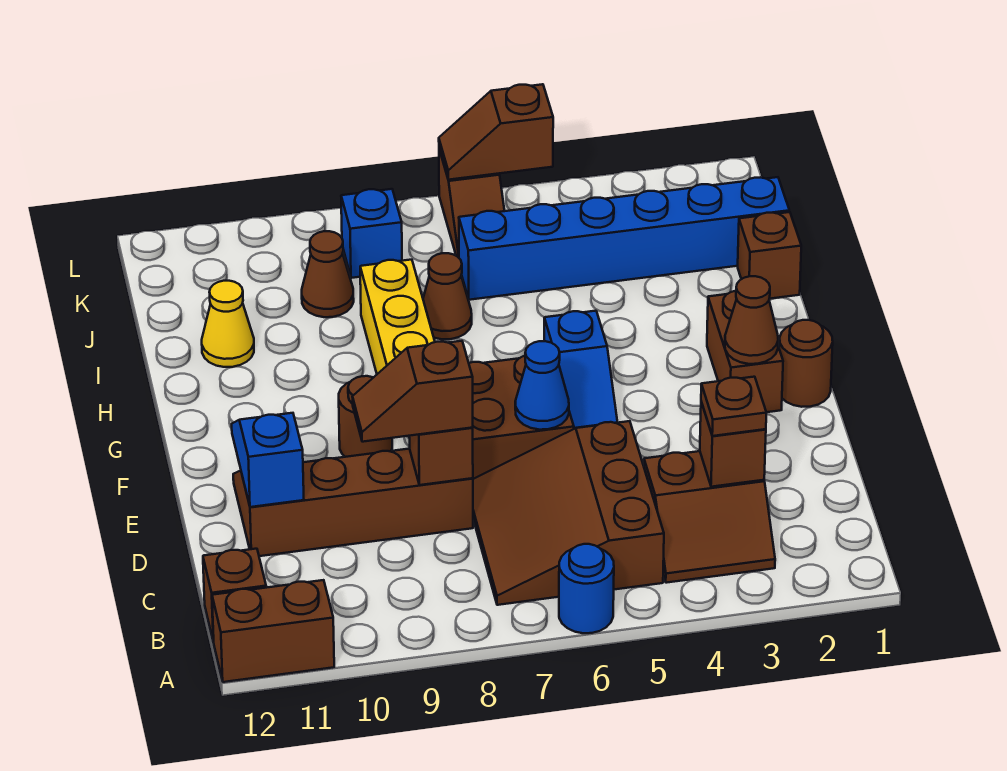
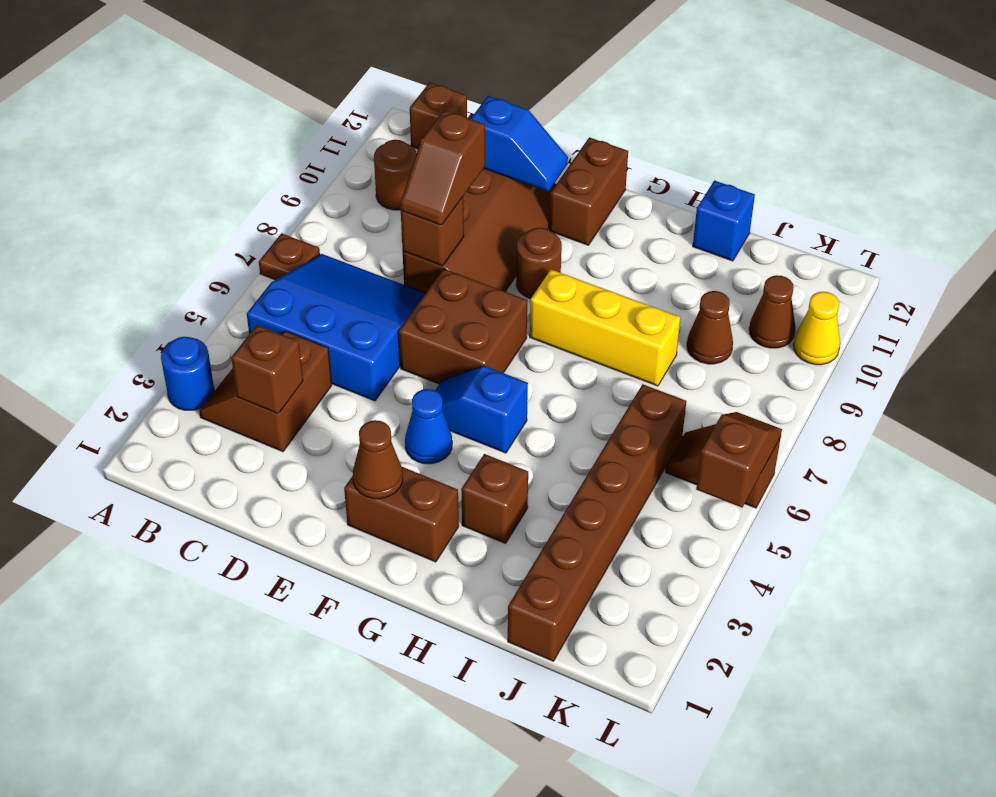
blue 1x1 round brick [559,544,614,633] -> blue 1x1 round brick moved to [161,337,214,410]
brown 1x2 brick [212,580,334,682] -> brown 1x2 brick moved to [549,137,628,245]
brown 3x3 slope [473,421,664,605] -> blue 3x3 slope [247,254,426,401]
brown 1x1 plate [701,377,766,436] -> brown 1x1 plate moved to [259,233,320,280]
brown 1x2 slope [353,341,473,442] -> brown 1x2 slope turned to [400,110,485,225]
blue 1x1 cone [515,341,569,430] -> blue 1x1 cone moved to [405,389,452,464]
brown 1x1 round brick [779,320,833,407] -> brown 1x1 round brick moved to [374,140,417,210]
brown 1x1 brick [738,212,801,299] -> brown 1x1 brick moved to [461,454,528,543]
brown 1x1 cone [423,253,472,339] -> brown 1x1 cone moved to [749,275,795,348]
yellow 1x1 cone [202,281,254,367] -> yellow 1x1 cone moved to [794,292,840,365]
blue 1x6 brick [459,177,789,300] -> brown 1x6 brick [508,384,686,661]
blue 1x1 brick [341,189,402,278] -> blue 1x1 brick moved to [693,181,755,261]

